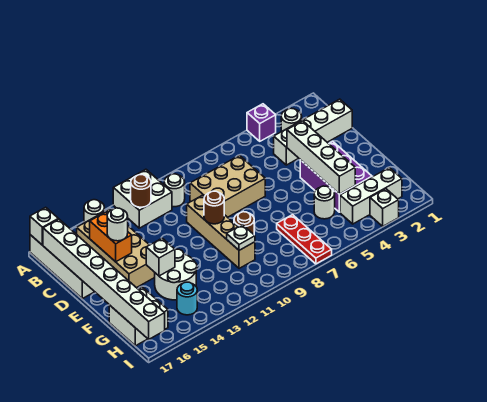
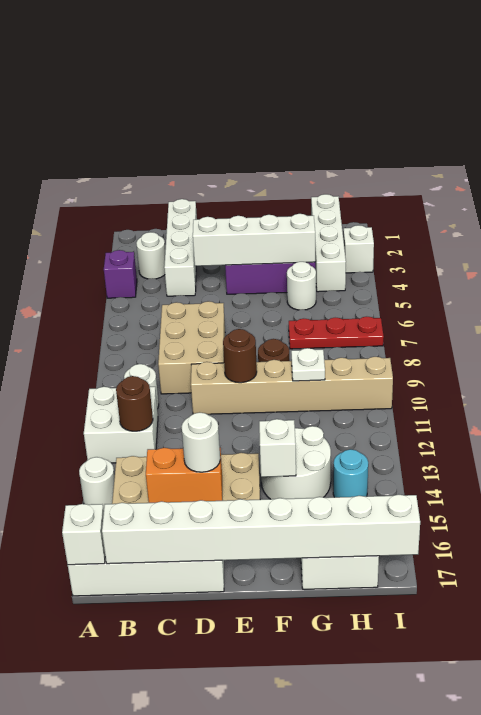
tan 1x4 brick [187,195,255,268] -> tan 1x6 brick [191,357,393,414]
white 1x3 brick [340,168,402,224] -> white 1x4 brick [311,194,346,292]

